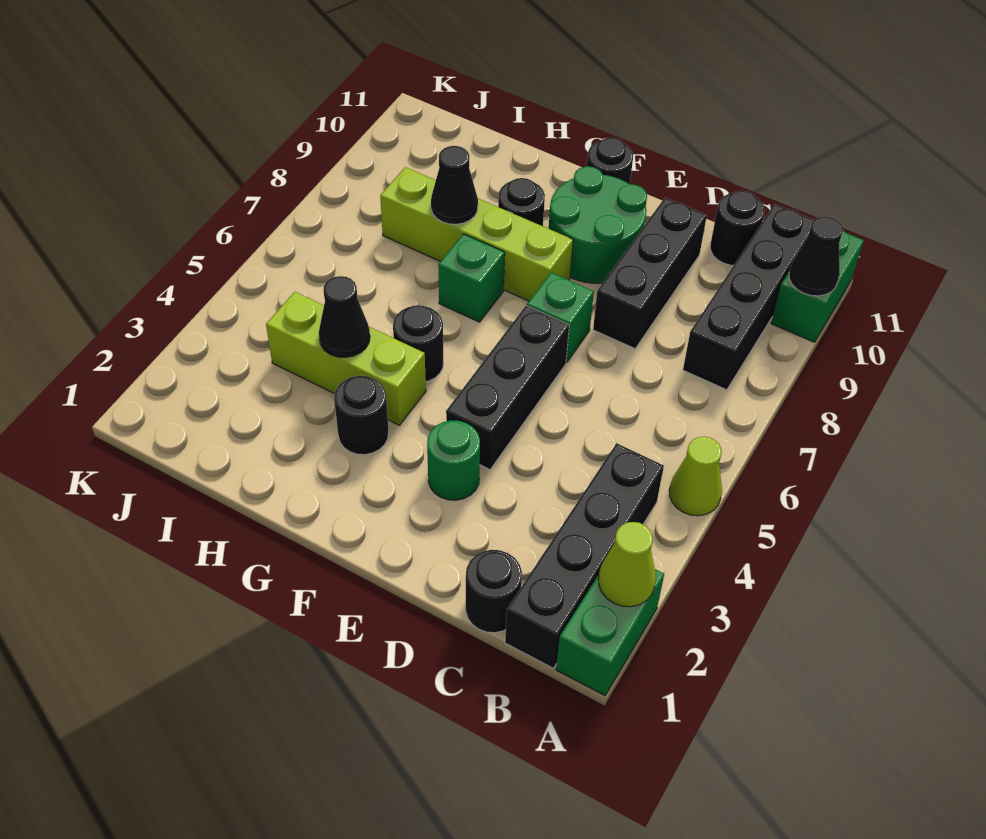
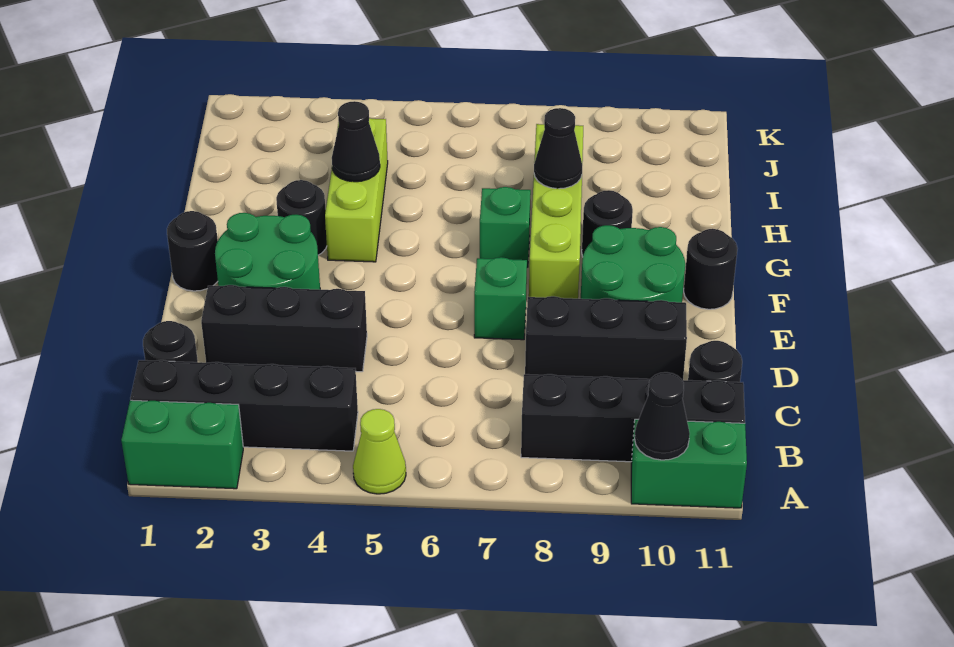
lime 1x1 cone [599,522,656,607] -> none
green 1x1 round brick [427,420,480,500] -> green 2x2 round brick [215,213,320,290]
black 1x3 brick [446,306,569,470] -> black 1x3 brick moved to [201,285,367,372]
black 1x1 round brick [393,305,443,382] -> black 1x1 round brick moved to [167,211,218,291]

